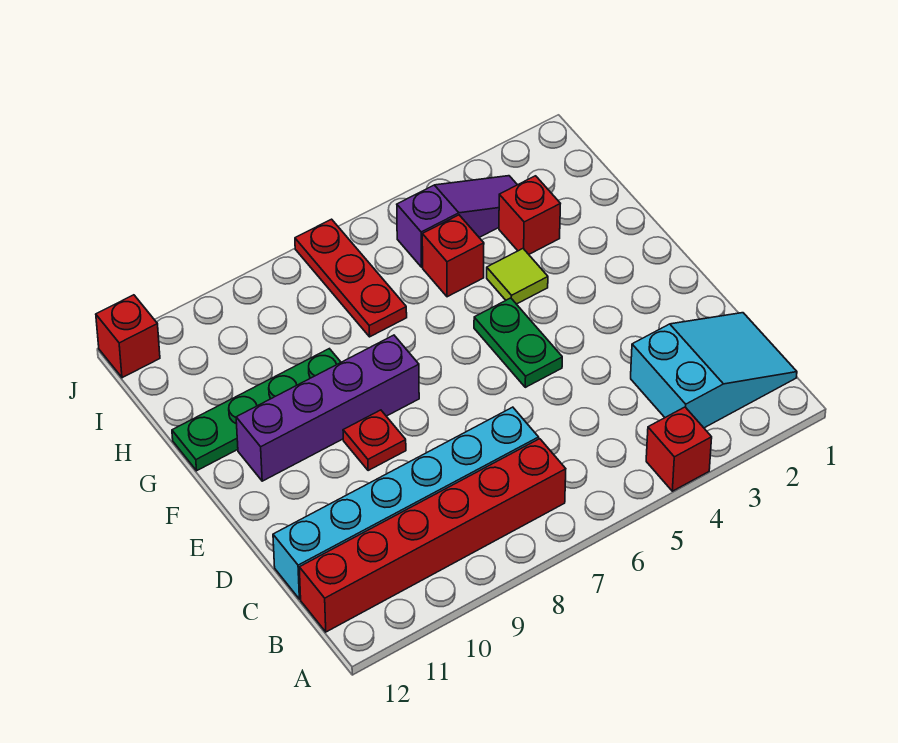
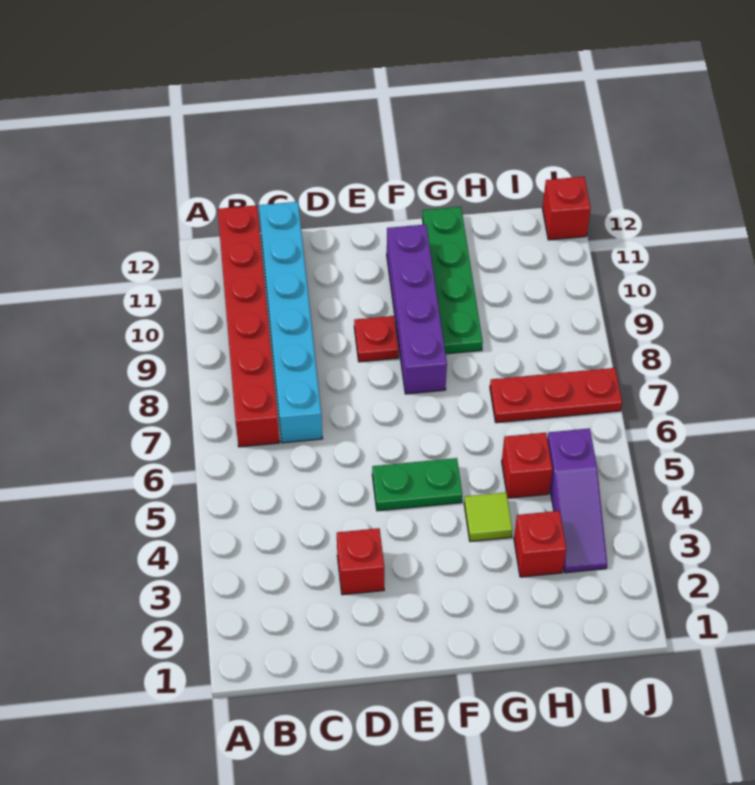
red 1x1 brick [646,407,712,491] -> red 1x1 brick moved to [337,528,384,595]
cyan 2x3 slope [631,313,797,428] -> none

